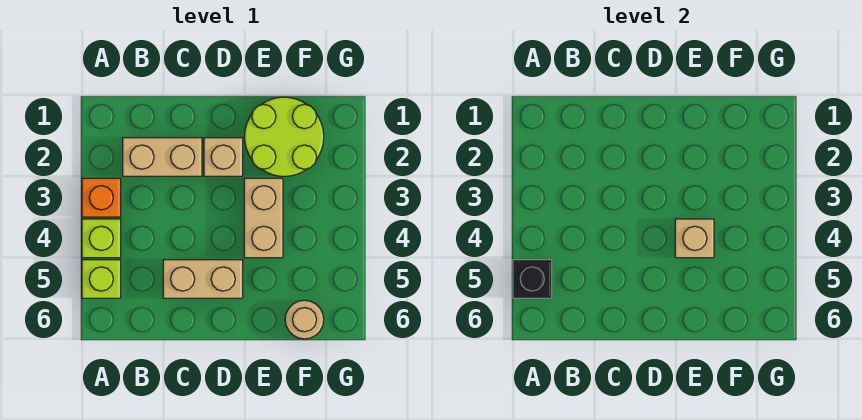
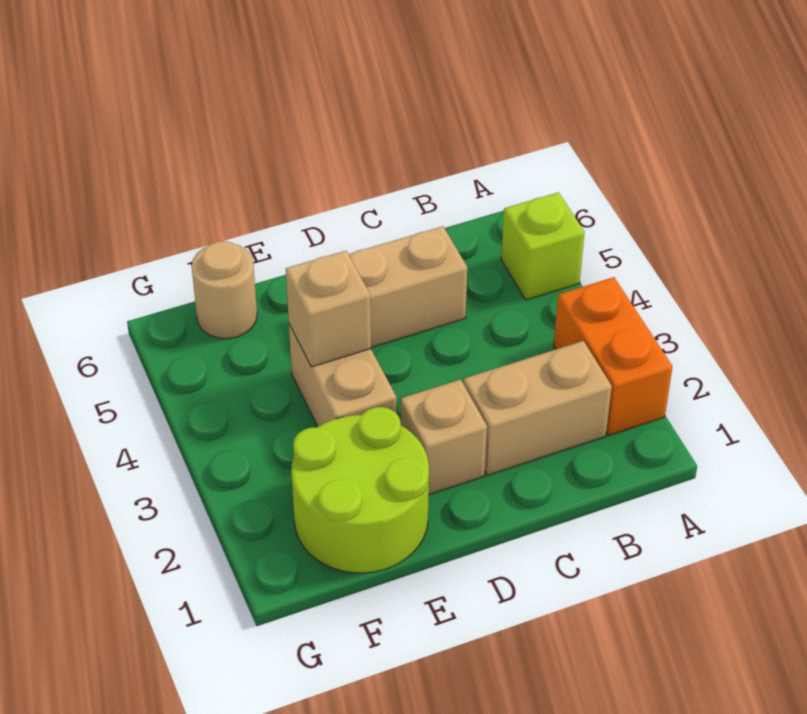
orange 1x1 brick [82,178,121,217] -> orange 1x2 brick [554,277,672,435]
lime 1x1 brick [82,219,121,258] -> none
black 1x1 brick [513,260,552,298] -> none

